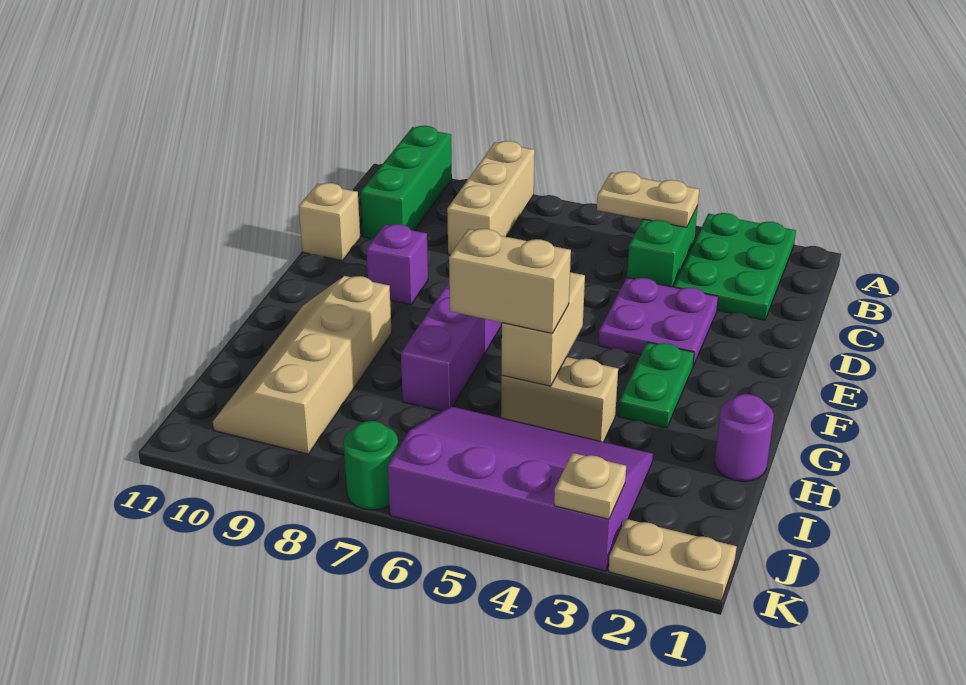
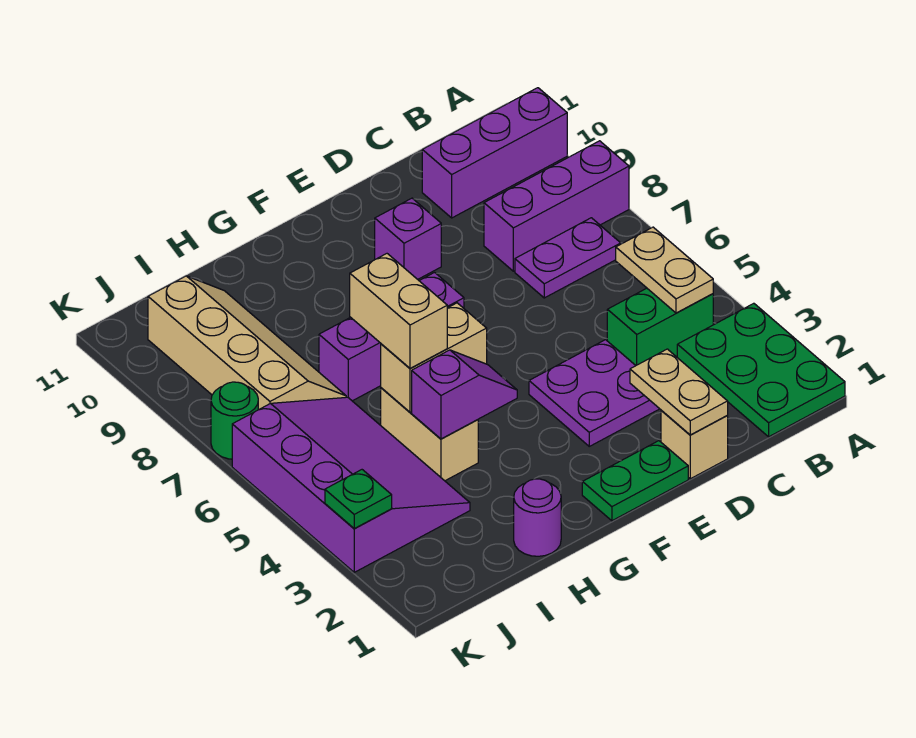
green 2x3 plate [674,213,796,320] -> green 2x3 plate turned to [677,303,845,437]
tan 1x3 brick [447,141,535,255] -> purple 1x3 brick [484,141,629,271]
green 1x3 brick [361,126,452,239] -> purple 1x3 brick [422,88,567,218]
none -> purple 1x2 plate [515,218,621,298]
tan 1x1 brick [299,183,360,261] -> tan 1x1 brick moved to [661,410,728,479]
green 1x2 plate [618,342,694,428] -> green 1x2 plate moved to [582,441,688,521]
none -> purple 1x2 slope [412,350,517,439]
tan 2x4 slope [213,276,392,454] -> tan 2x4 slope turned to [148,276,346,410]
tan 1x2 plate [609,519,737,601] -> tan 1x2 plate moved to [630,349,728,435]
tan 1x1 plate [554,453,626,519] -> green 1x1 plate [325,470,392,528]

